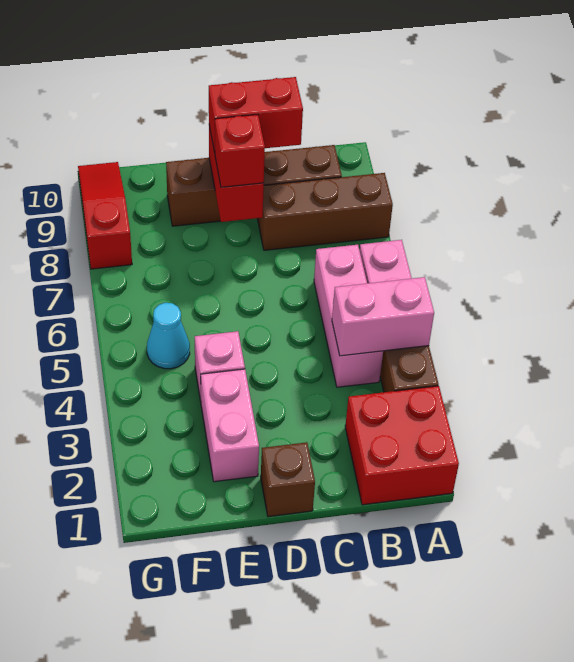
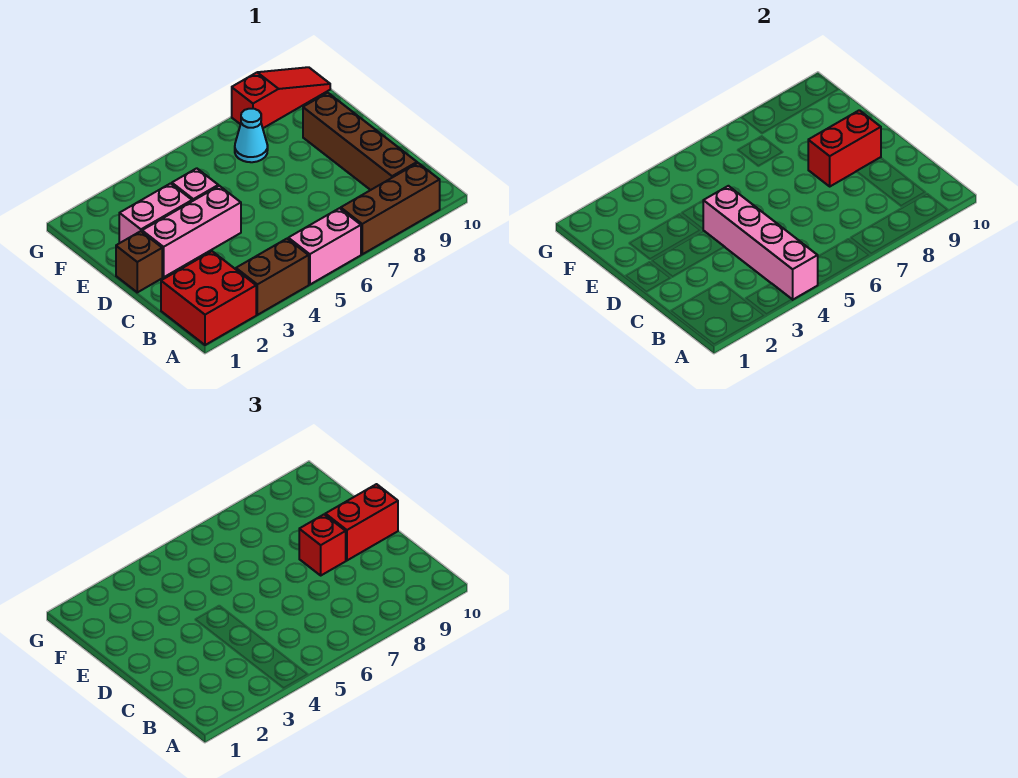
pink 1x2 brick [332,277,434,356] -> pink 1x4 brick [703,186,818,300]
brown 1x3 brick [257,173,393,250] -> brown 1x3 brick turned to [341,163,440,254]
pink 1x3 brick [314,245,383,387] -> pink 1x3 brick moved to [142,186,241,277]
red 1x2 brick [209,77,303,153] -> red 1x2 brick turned to [325,484,398,560]
cyan 1x1 cone [147,303,190,369] -> cyan 1x1 cone moved to [235,109,268,162]

